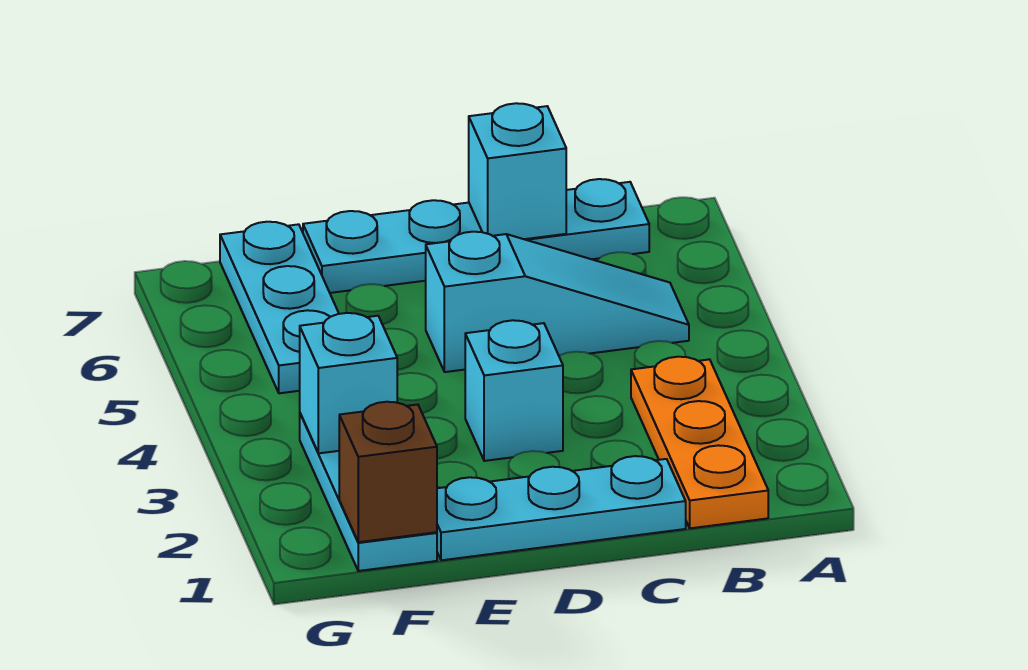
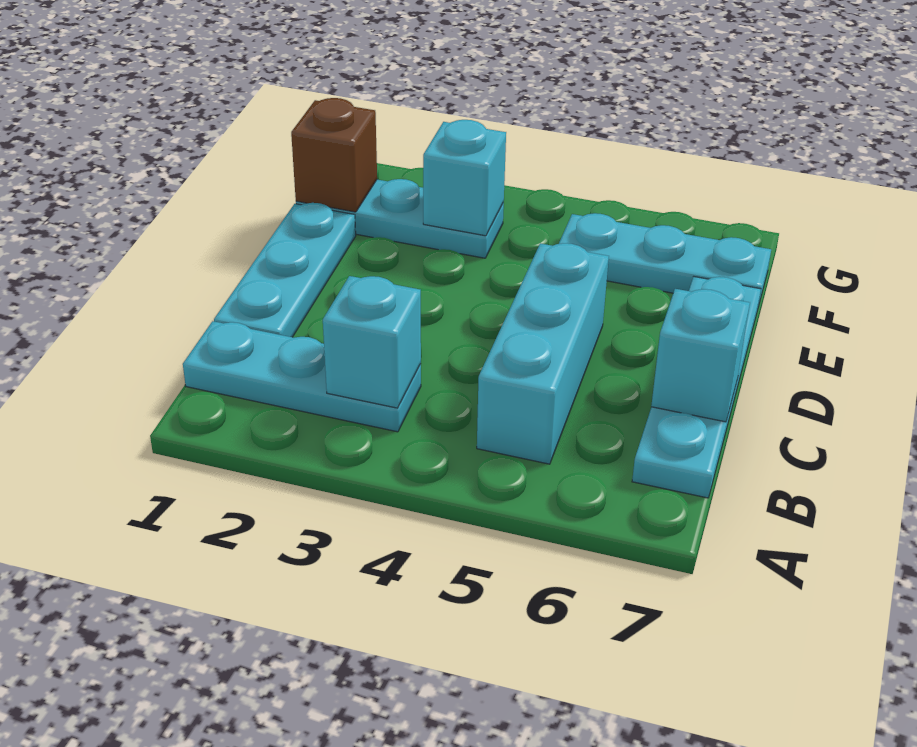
orange 1x3 plate [631,357,768,528] -> cyan 1x3 plate [183,321,421,432]
cyan 1x3 slope [426,232,689,372] -> cyan 1x3 brick [477,243,609,464]
cyan 1x1 brick [465,320,563,461] -> cyan 1x1 brick moved to [323,276,421,408]

